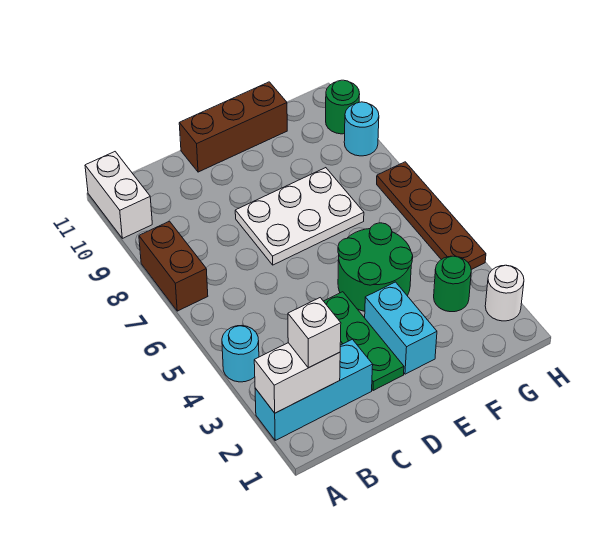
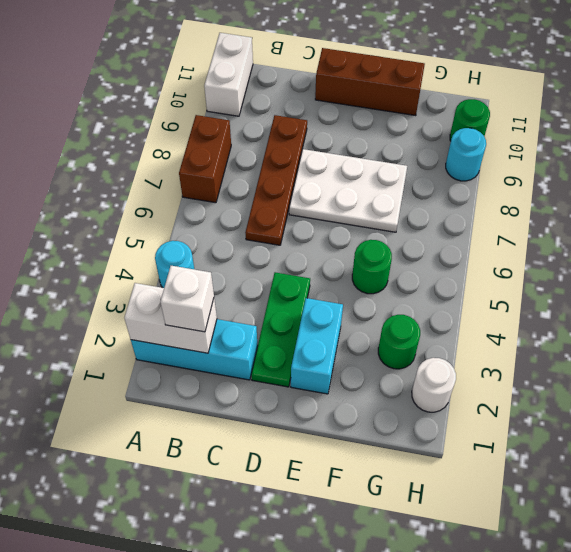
green 2x2 round brick [338,223,413,311] -> green 1x1 round brick [352,240,392,294]
brown 1x4 plate [377,162,486,270] -> brown 1x4 plate moved to [245,115,307,245]

